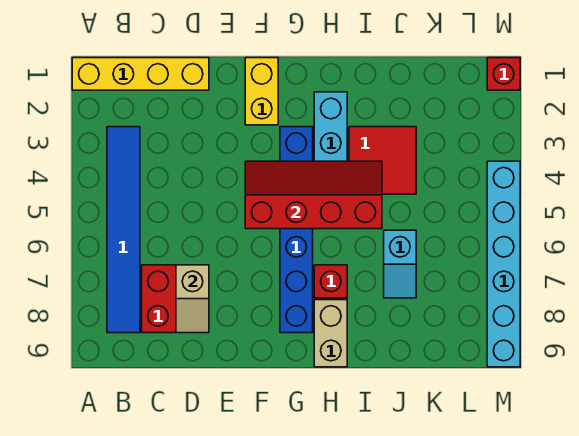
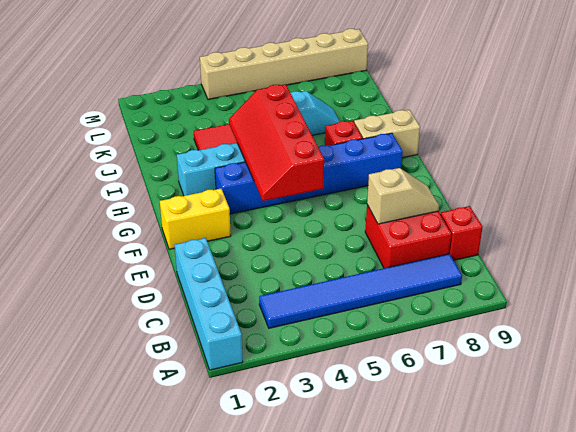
yellow 1x4 brick [72,58,209,90] -> cyan 1x4 brick [174,238,243,370]
red 1x1 brick [487,58,520,90] -> red 1x1 brick moved to [440,206,483,260]
cyan 1x6 brick [487,161,520,367] -> tan 1x6 brick [200,29,368,100]

